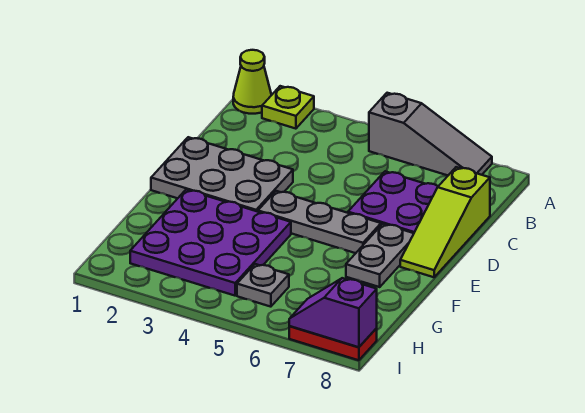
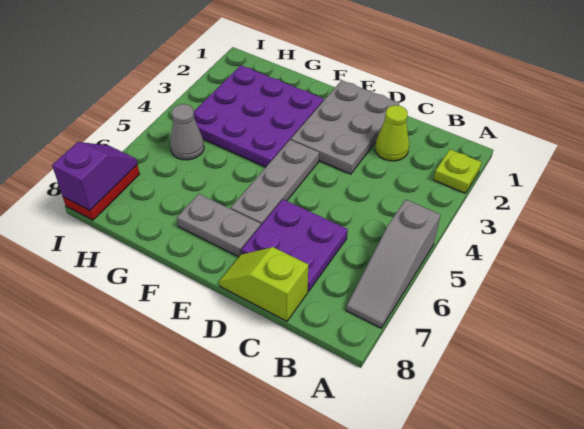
lime 1x1 cone [233,50,271,114] -> lime 1x1 cone moved to [375,105,409,161]
lime 1x3 slope [400,167,490,277] -> lime 1x2 slope [219,247,308,321]
grey 1x1 plate [237,264,289,307] -> grey 1x1 cone [170,104,204,160]

